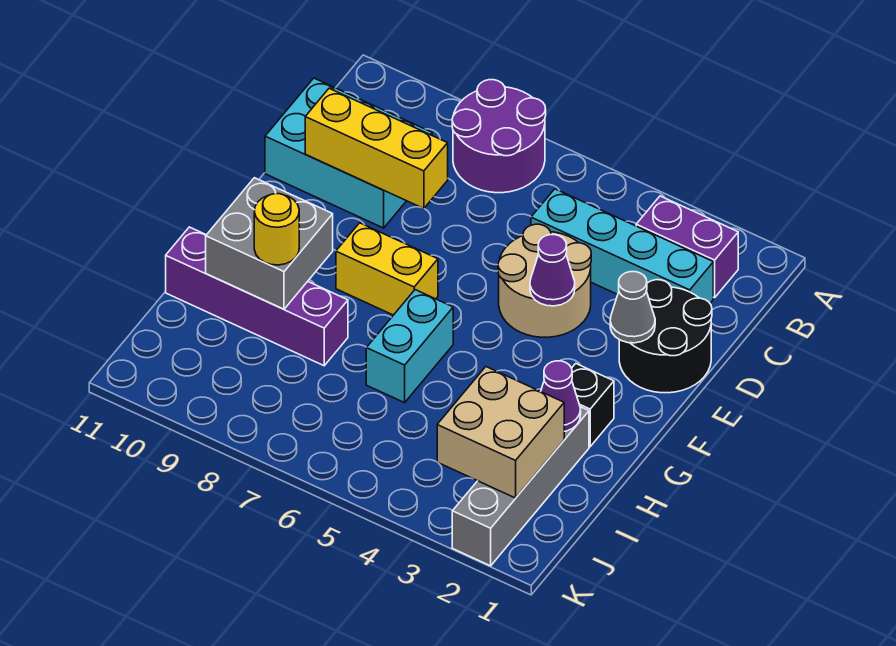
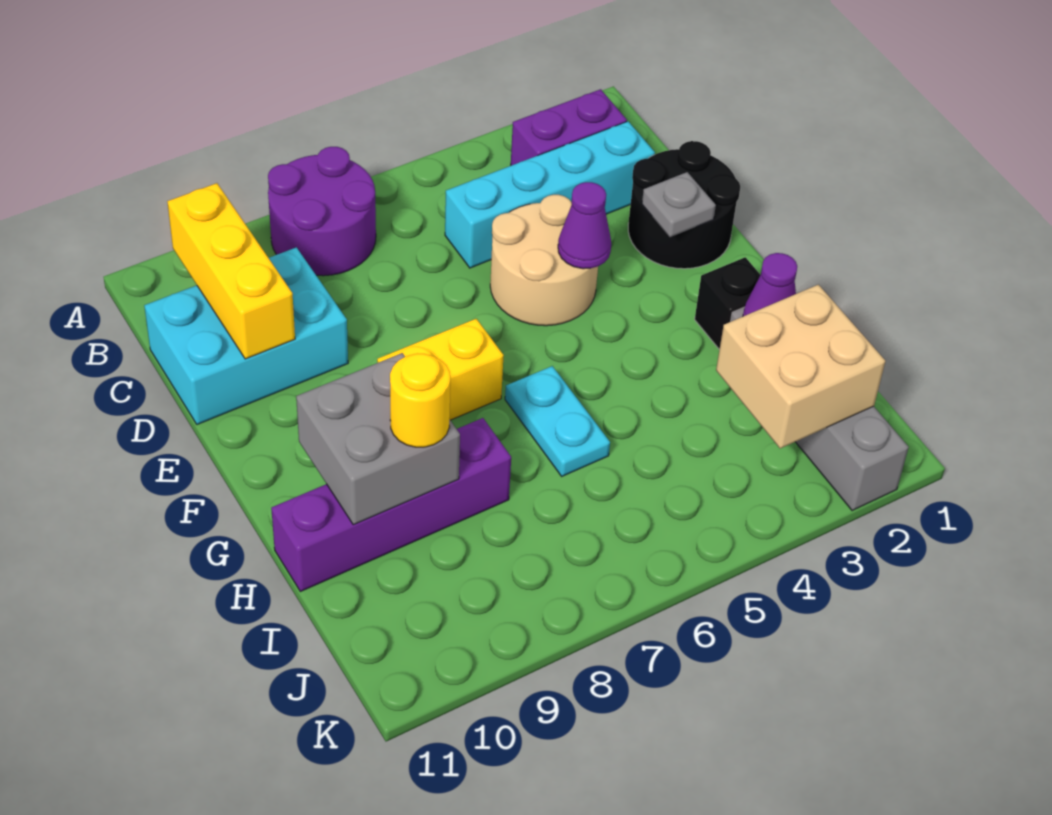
yellow 1x3 brick [305,88,448,209] -> yellow 1x3 brick turned to [167,183,295,359]
grey 1x1 cone [610,272,655,343] -> grey 1x1 plate [642,172,716,237]
cyan 1x2 brick [366,290,453,403] -> cyan 1x2 plate [505,366,610,476]

